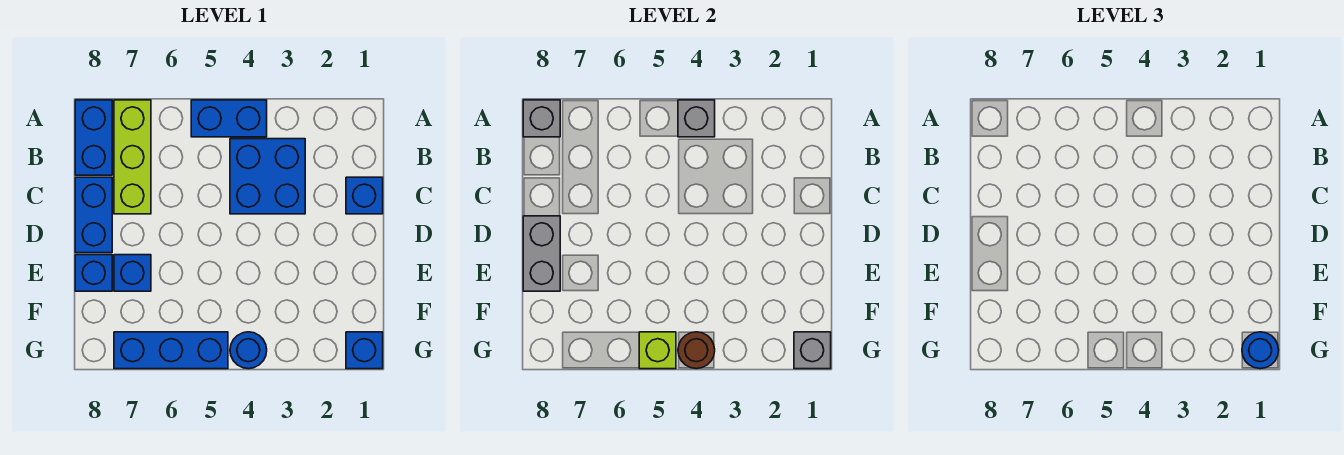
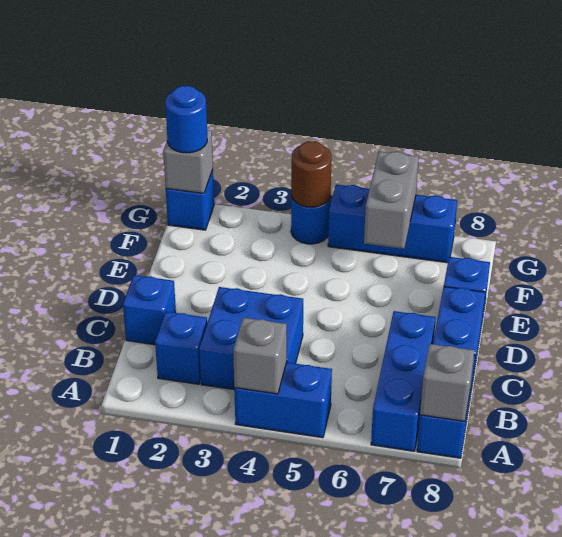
lime 1x3 brick [114,100,151,214] -> blue 1x3 brick [371,311,436,451]
grey 1x2 brick [523,216,560,291] -> grey 1x2 brick moved to [364,152,419,249]
blue 1x1 brick [114,255,151,291] -> blue 1x1 brick moved to [155,312,207,384]
lime 1x1 brick [639,332,676,369] -> none

